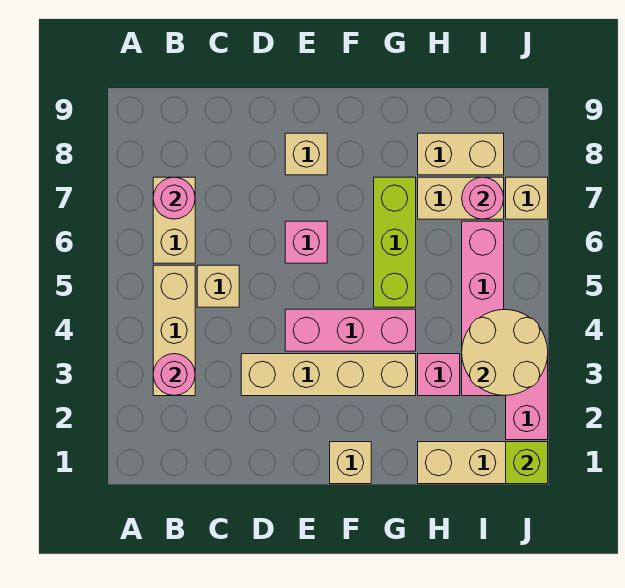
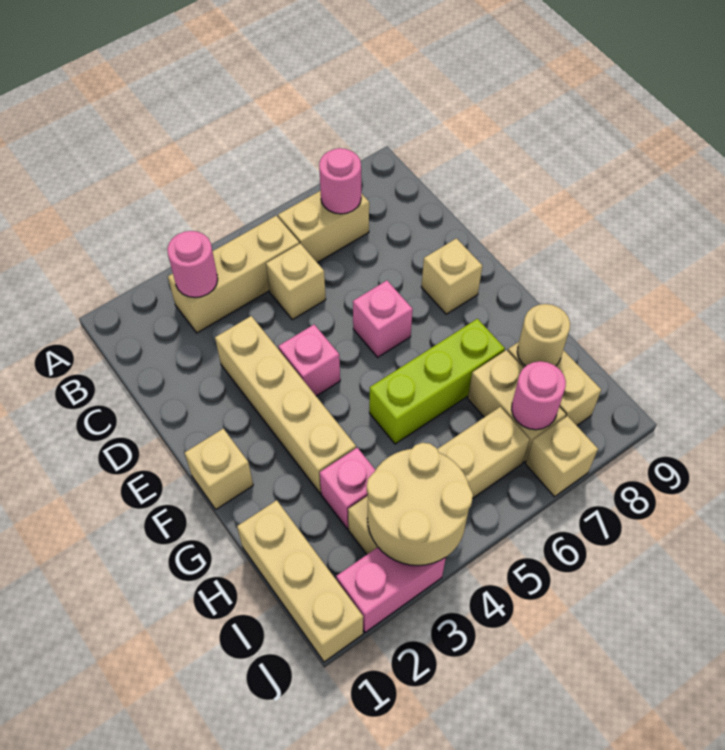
pink 1x3 brick [285,309,416,351] -> pink 1x1 brick [278,325,340,396]
none -> tan 1x1 round brick [517,304,570,366]
pink 1x4 brick [462,221,504,396] -> tan 1x4 brick [348,407,530,554]
lime 1x1 brick [506,442,548,484] -> none

